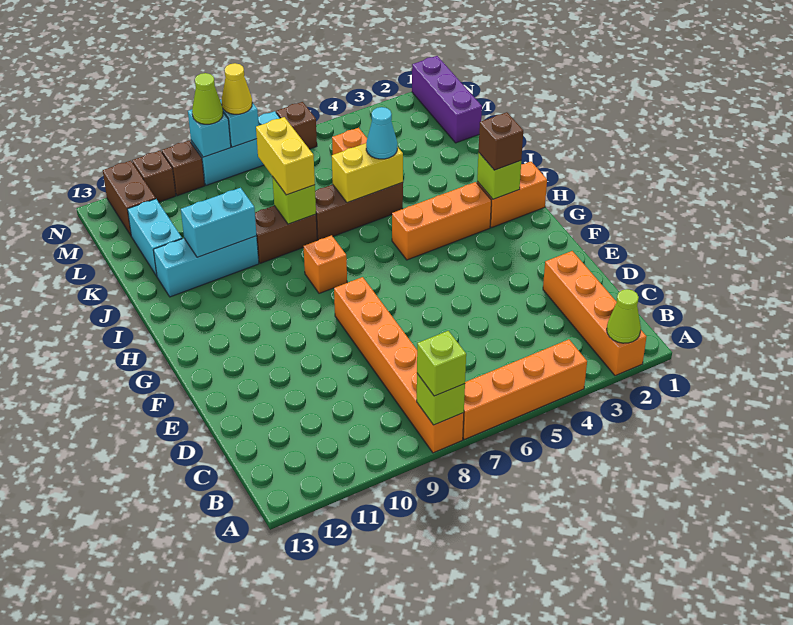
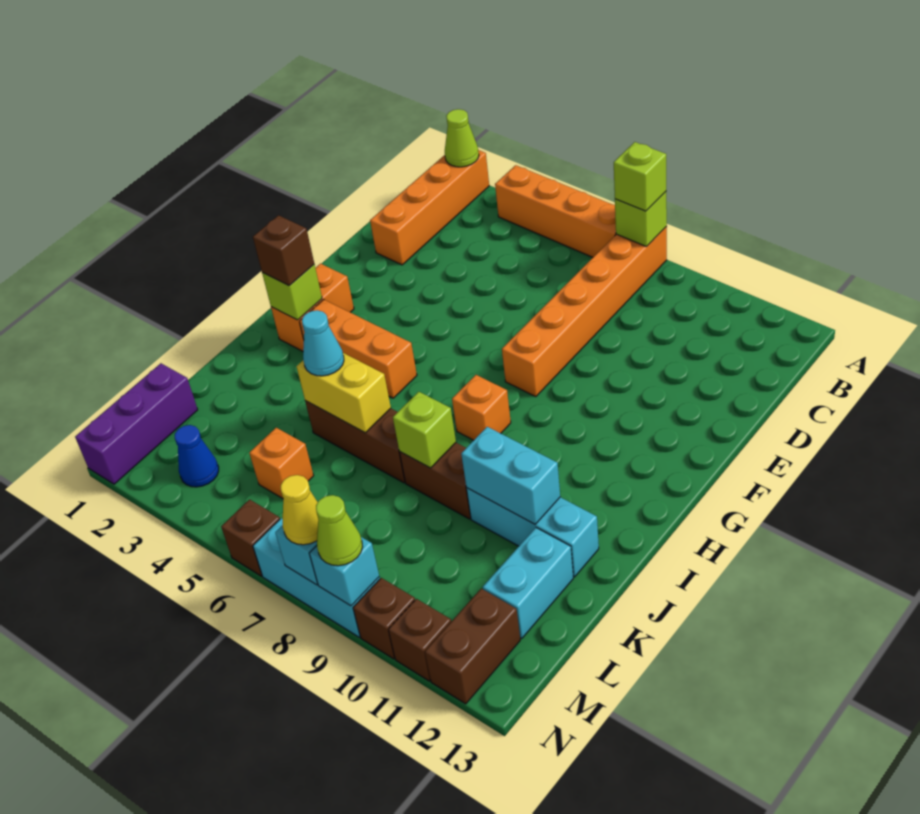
orange 1x2 brick [477,162,547,228] -> orange 1x2 brick turned to [271,264,354,351]
yellow 1x2 brick [256,117,315,195] -> none
none -> blue 1x1 cone [175,425,219,487]

